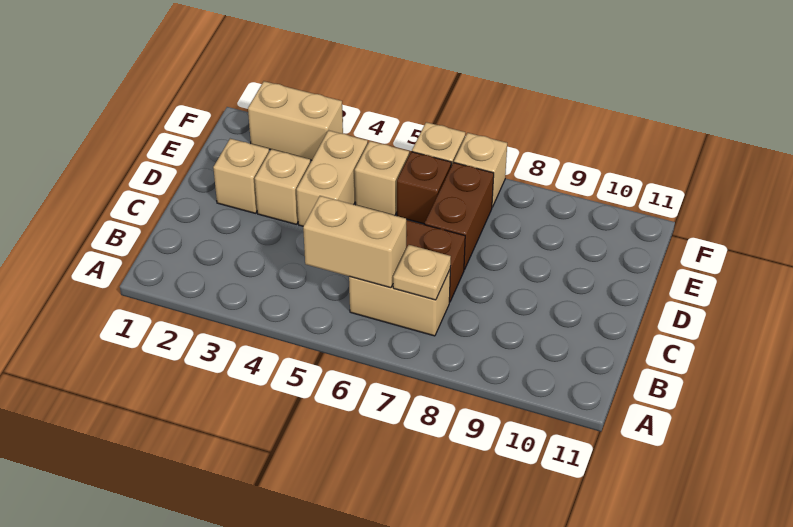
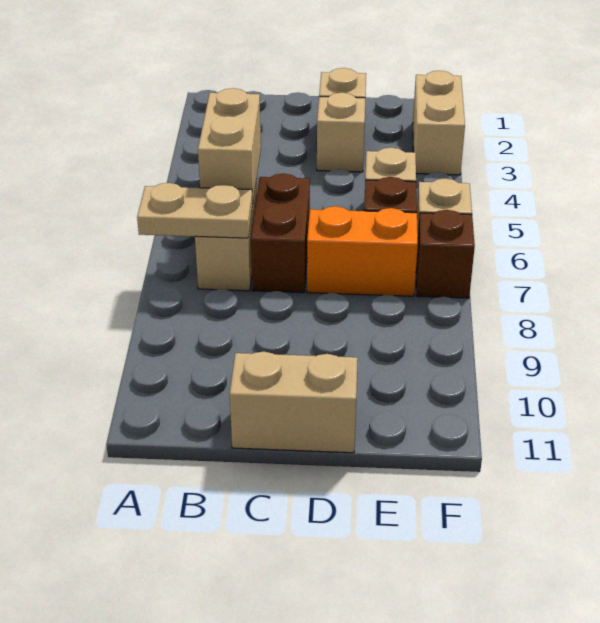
tan 1x1 plate [393,245,451,300] -> tan 1x2 plate [137,183,253,238]
tan 1x2 brick [297,130,368,226] -> tan 1x2 brick moved to [230,351,358,453]
brown 1x2 brick [424,163,494,270] -> orange 1x2 brick [307,206,418,296]
tan 1x1 brick [454,133,507,207] -> brown 1x1 brick [416,210,475,298]

